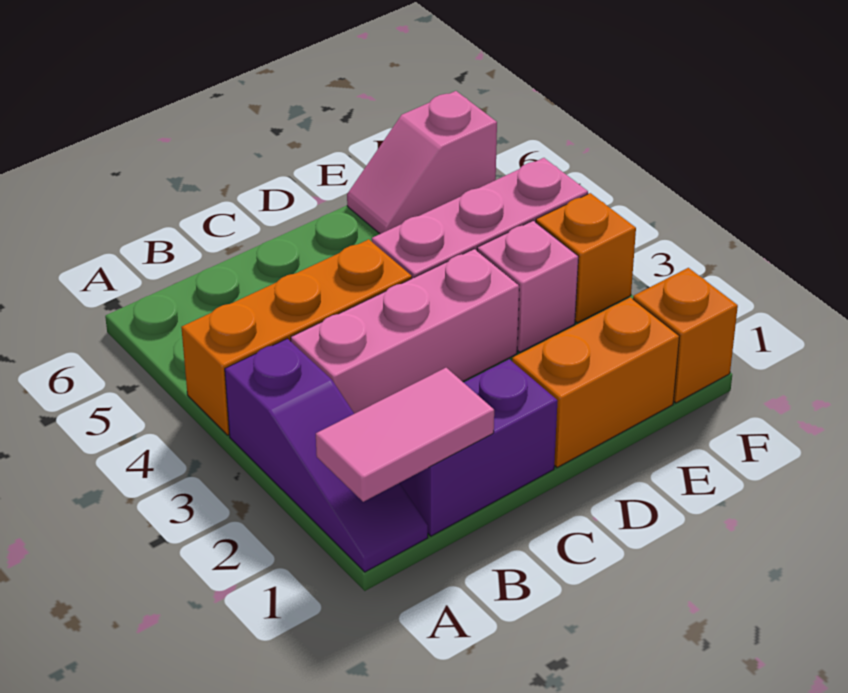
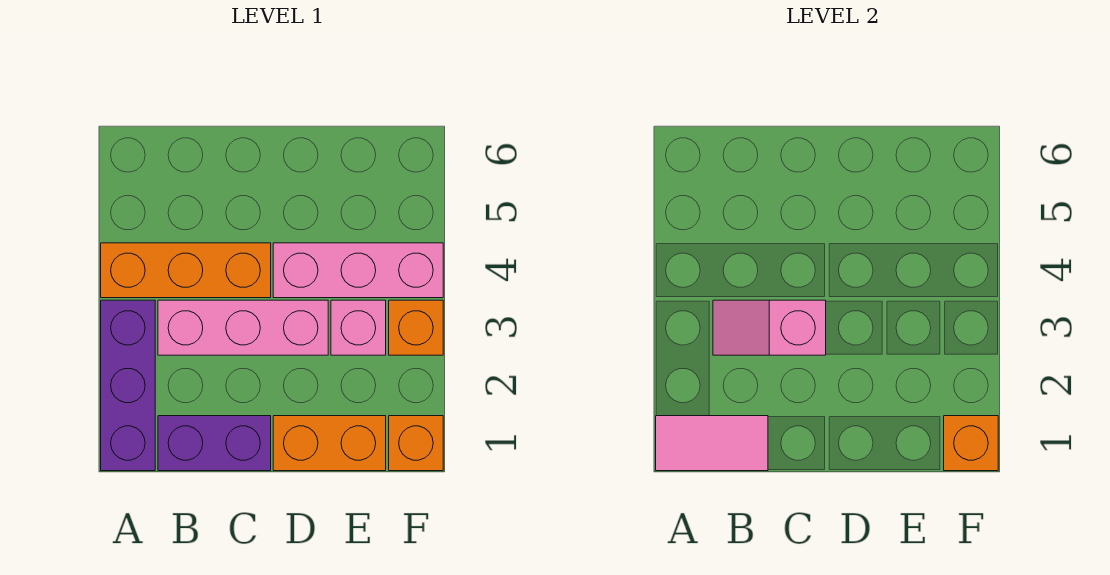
purple 1x3 slope [225,339,428,572] -> purple 1x3 brick [101,300,155,471]
pink 1x2 slope [347,91,497,234] -> pink 1x2 slope moved to [713,300,826,355]
none -> orange 1x1 brick [944,416,998,471]

